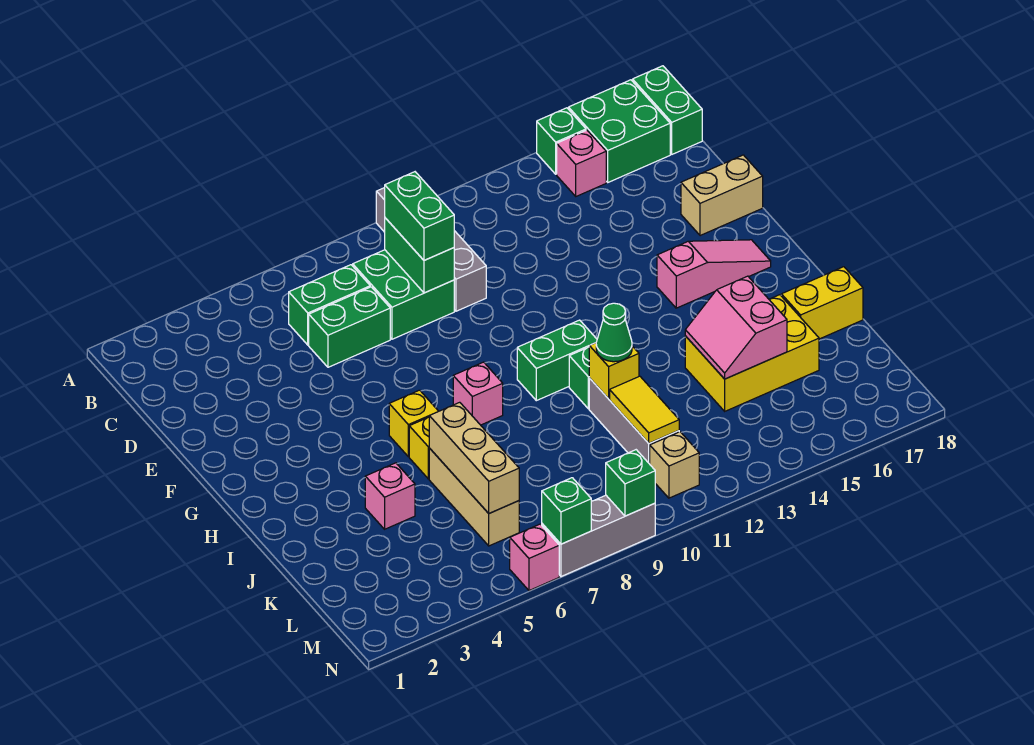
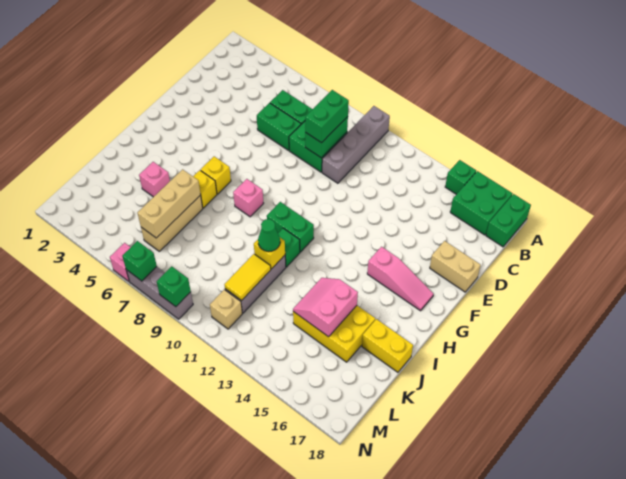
pink 1x1 brick [557,130,606,196] -> none

